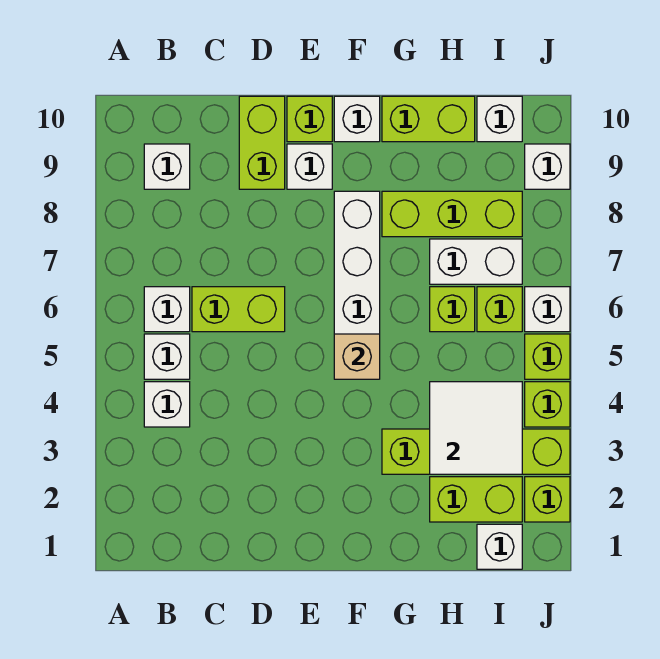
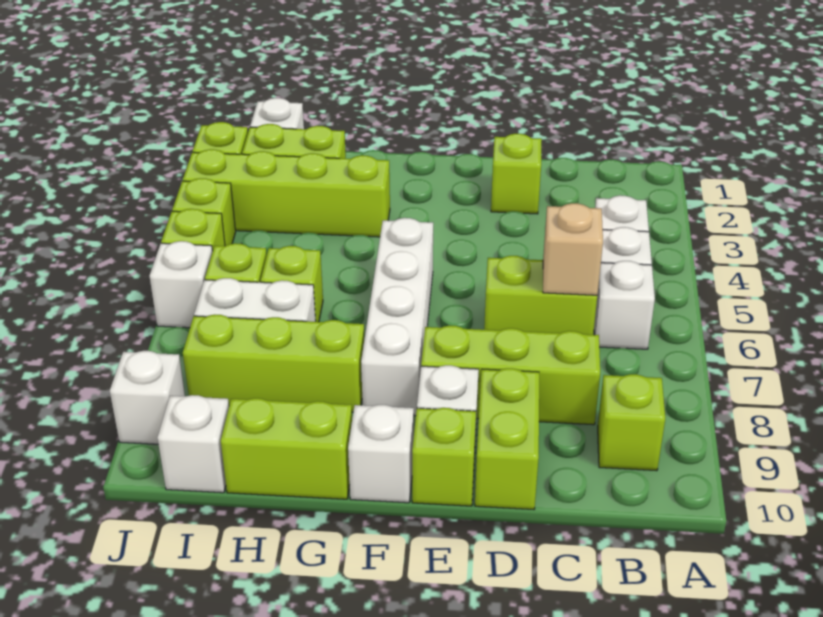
white 1x1 brick [144,144,190,189] -> lime 1x1 brick [598,374,665,471]
none -> lime 1x3 brick [421,326,600,425]
none -> lime 1x1 brick [491,134,542,214]
tan 1x1 brick [334,334,380,379] -> tan 1x1 brick moved to [543,203,603,295]
white 2x2 tile [430,382,522,474] -> none

